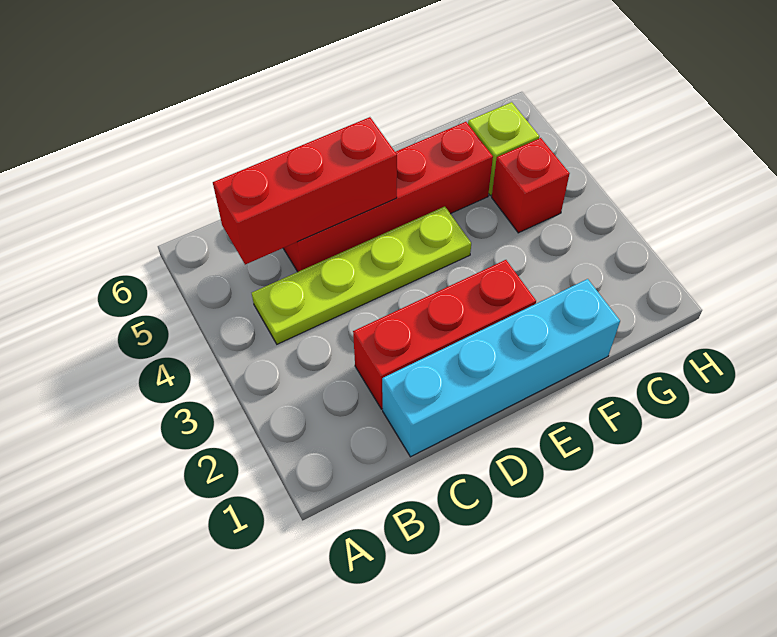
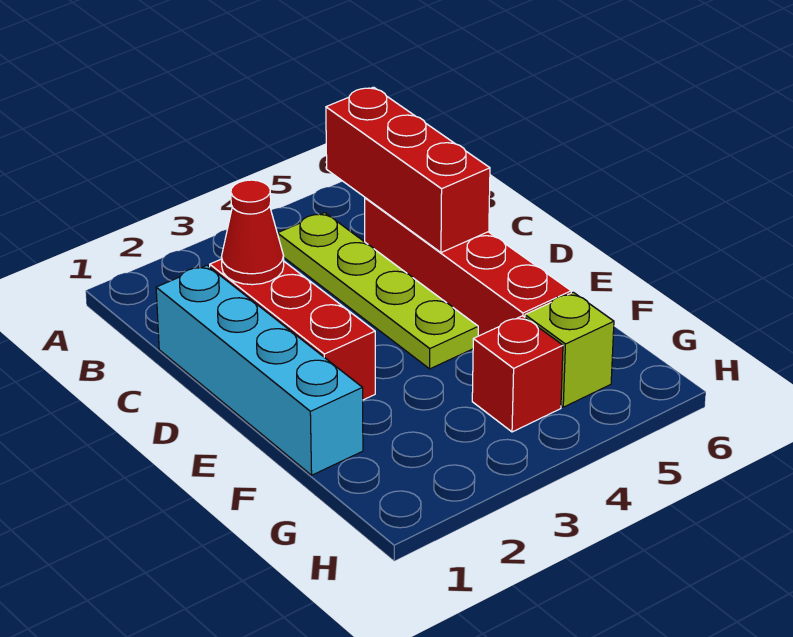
none -> red 1x1 cone [221,180,284,285]

